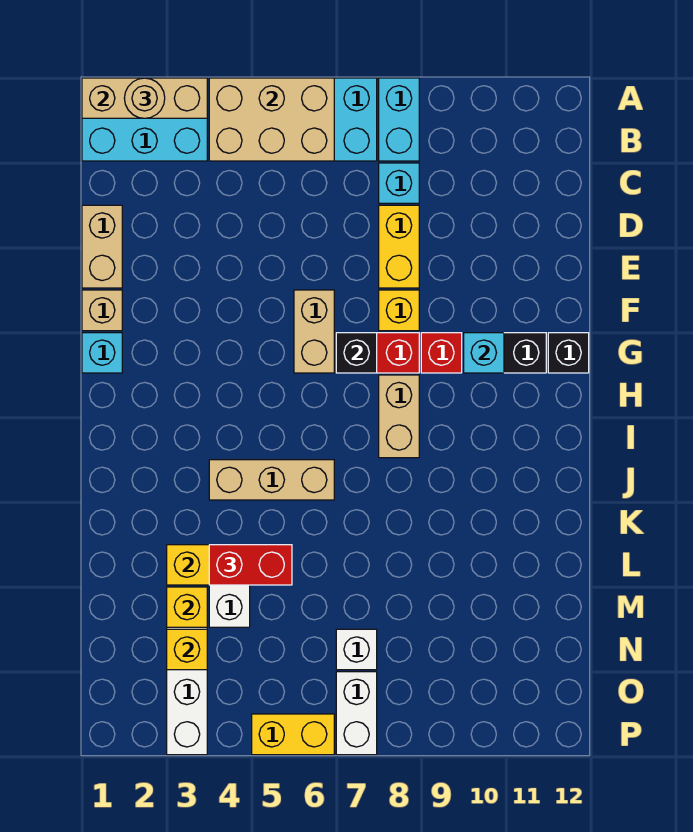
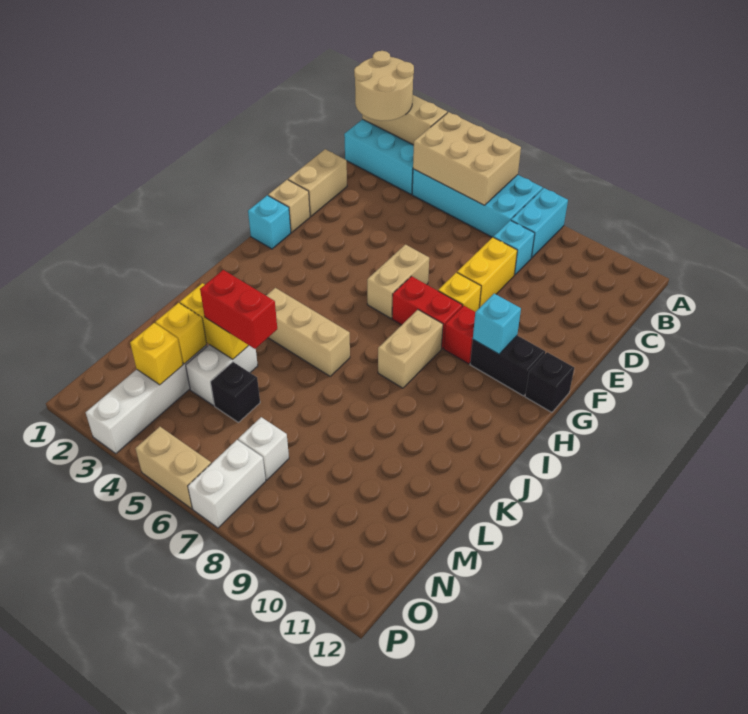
tan 1x1 round brick [124,78,165,118] -> tan 2x2 round brick [354,51,414,121]
black 1x1 brick [336,333,377,373] -> black 1x1 brick moved to [211,362,260,422]
yellow 1x2 brick [252,714,334,755] -> tan 1x2 brick [135,427,211,509]

